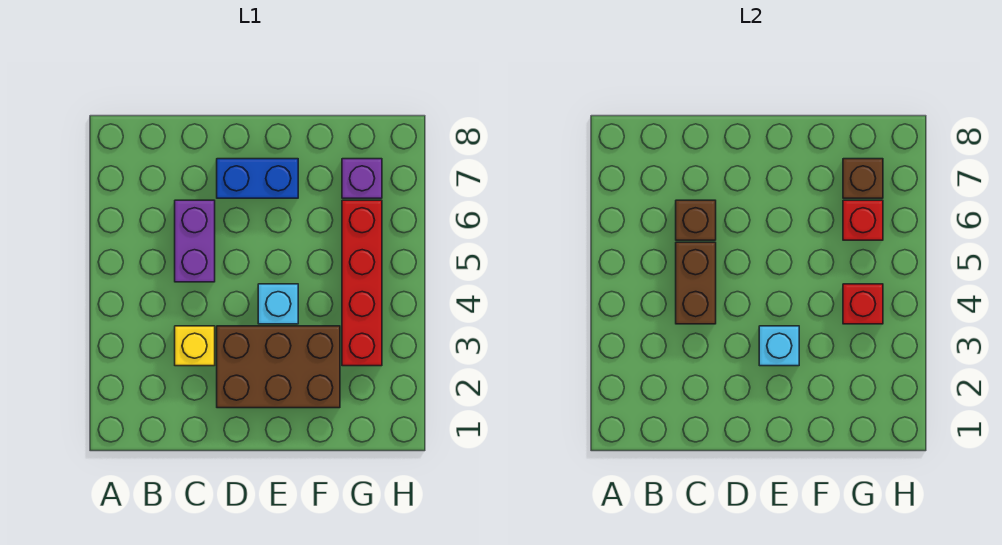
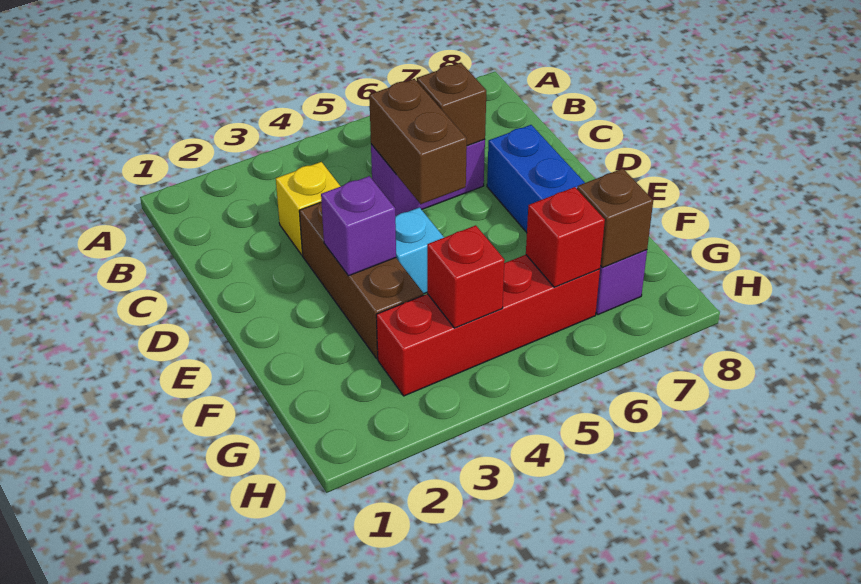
brown 1x2 brick [676,242,716,324] -> brown 1x2 brick turned to [369,79,467,204]
brown 2x3 brick [217,326,340,408] -> brown 1x3 brick [299,202,424,358]
cyan 1x1 brick [759,326,799,366] -> purple 1x1 brick [321,176,396,276]

